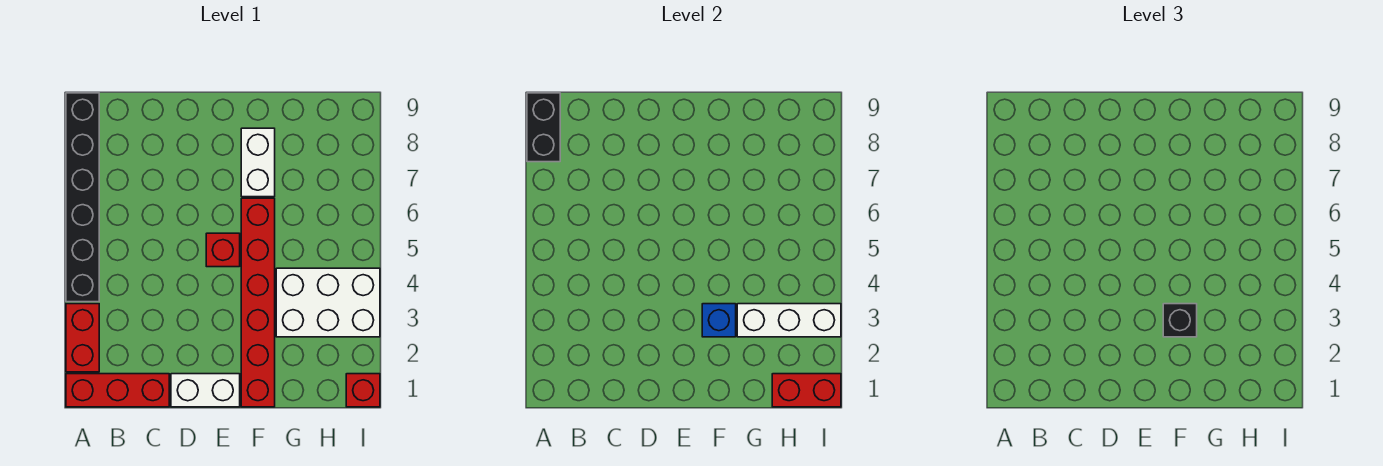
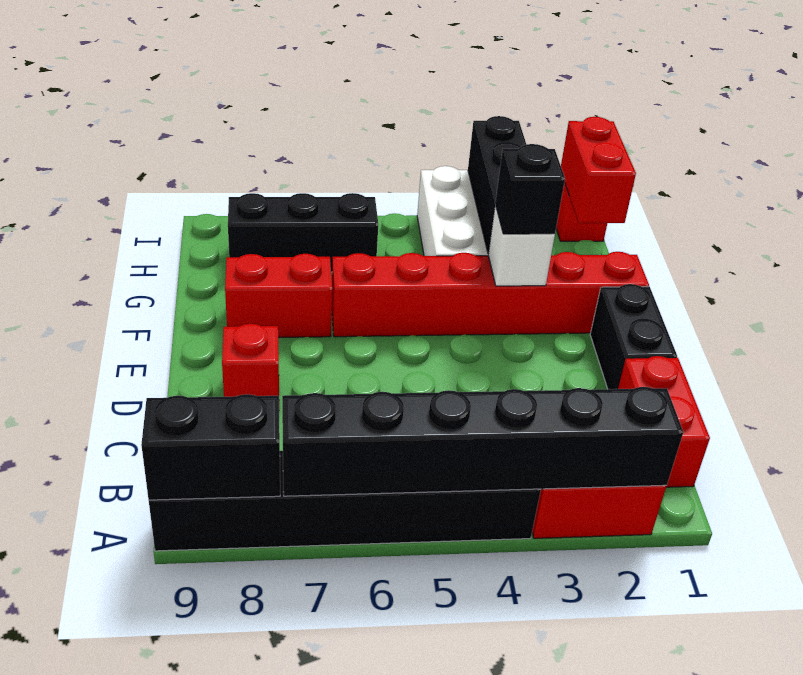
red 1x3 brick [66,374,169,407] -> red 1x2 brick [618,356,710,487]
none -> black 1x6 brick [282,387,683,496]
white 1x2 brick [171,374,240,407] -> black 1x2 brick [590,284,677,389]
red 1x1 brick [206,233,240,267] -> red 1x1 brick moved to [222,324,279,397]
blue 1x1 brick [702,304,736,337] -> white 1x1 brick [488,205,555,286]
white 1x2 brick [241,128,275,197] -> red 1x2 brick [225,254,332,337]
white 1x3 brick [737,304,841,337] -> black 1x3 brick [468,116,526,254]
none -> black 1x3 brick [228,193,378,272]

